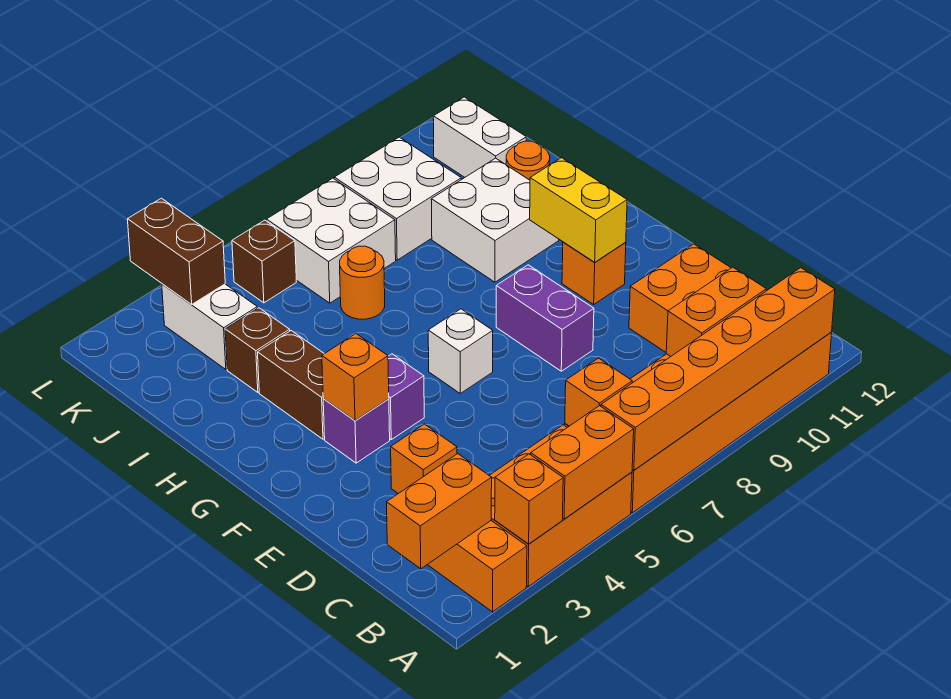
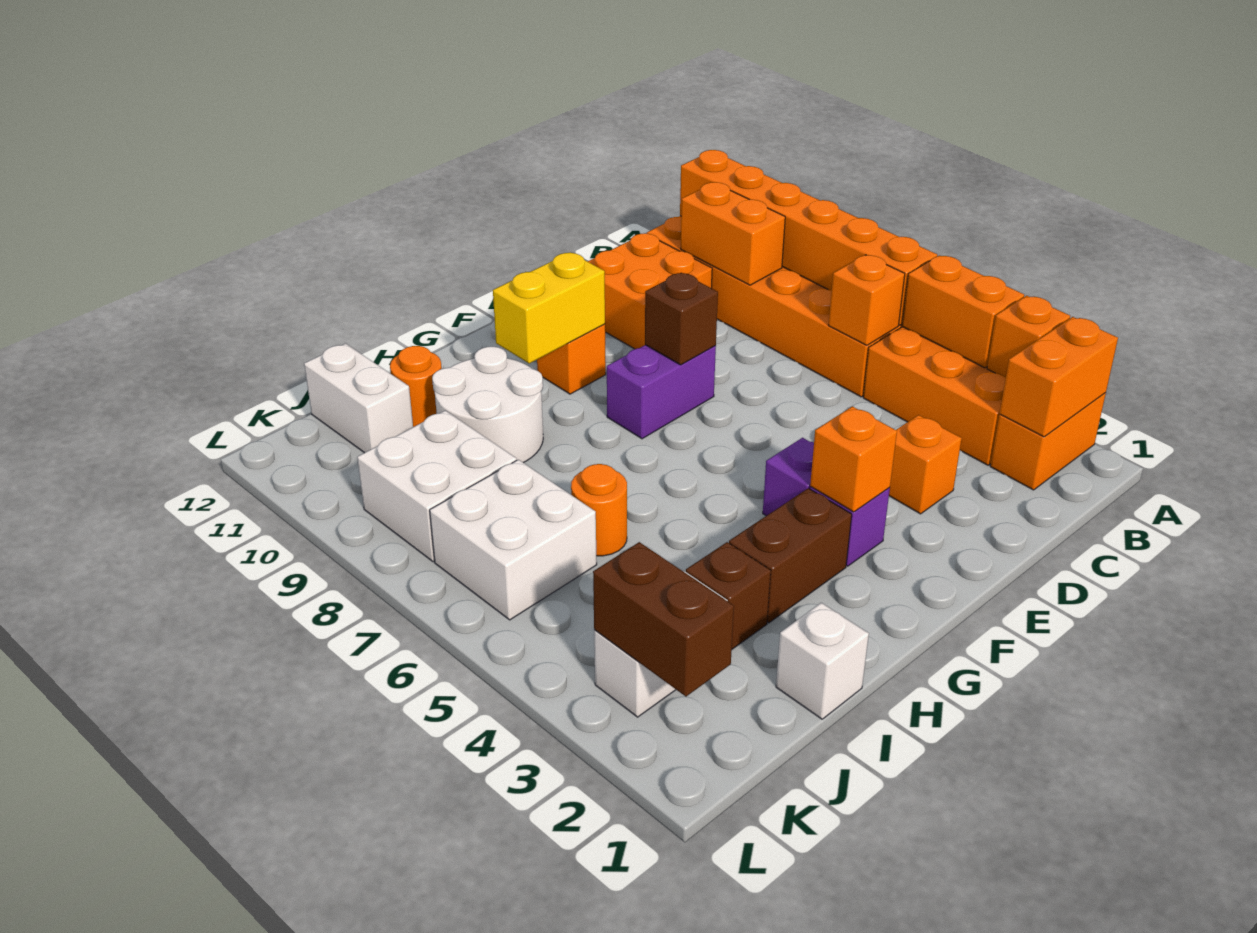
orange 1x2 brick [387,454,492,569] -> orange 1x2 brick turned to [1000,317,1118,437]
white 1x1 brick [428,309,493,393] -> white 1x1 brick moved to [776,603,869,719]
white 2x2 brick [431,158,559,282] -> white 2x2 round brick [432,347,543,463]
white 1x2 brick [433,97,526,177] -> white 1x2 brick turned to [304,344,413,453]
brown 1x2 brick [128,198,225,305] -> brown 1x2 brick turned to [593,542,734,696]
brown 1x1 brick [232,220,296,303] -> brown 1x1 brick moved to [645,273,718,365]

